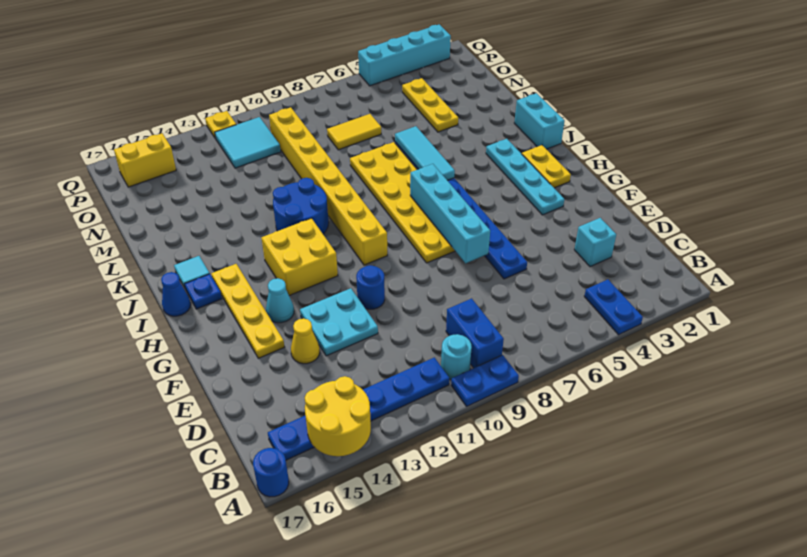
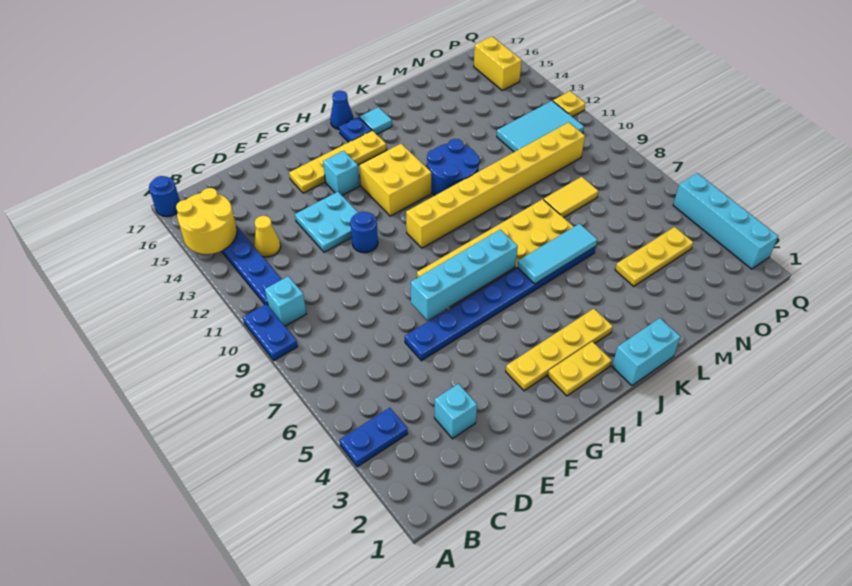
blue 1x2 brick [446,298,504,368] -> none
cyan 1x1 round brick [441,334,472,379] -> cyan 1x1 brick [265,276,306,326]
yellow 1x1 cone [291,318,320,364] -> yellow 1x1 cone moved to [254,216,281,257]
cyan 1x4 plate [486,139,564,215] -> yellow 1x4 plate [506,309,613,391]
cyan 1x1 cone [266,278,294,323] -> cyan 1x1 brick [323,151,359,195]
yellow 1x2 tile [327,114,381,150] -> yellow 1x2 tile turned to [544,177,598,218]
cyan 2x2 tile [215,117,281,168] -> cyan 2x3 tile [497,101,584,152]

